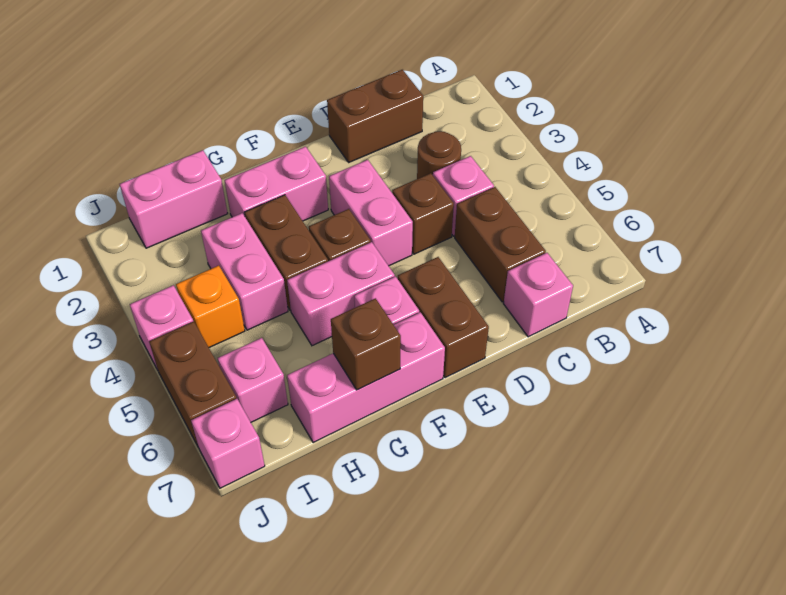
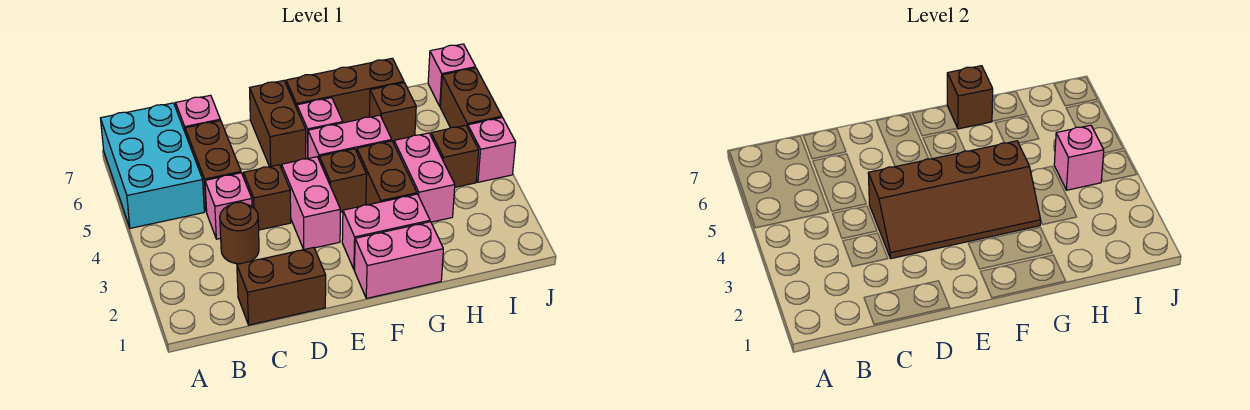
none -> cyan 2x3 brick [101,103,204,228]
none -> brown 2x4 slope [868,141,1041,259]
pink 1x3 brick [287,312,445,443] -> brown 1x3 brick [286,58,404,123]
pink 1x2 brick [120,150,228,248] -> pink 1x2 brick moved to [355,222,443,298]
none -> brown 1x1 brick [369,83,416,143]
orange 1x1 brick [176,266,245,347] -> brown 1x1 brick [431,125,479,187]
pink 1x1 brick [218,338,288,422] -> pink 1x1 brick moved to [1054,125,1104,190]

